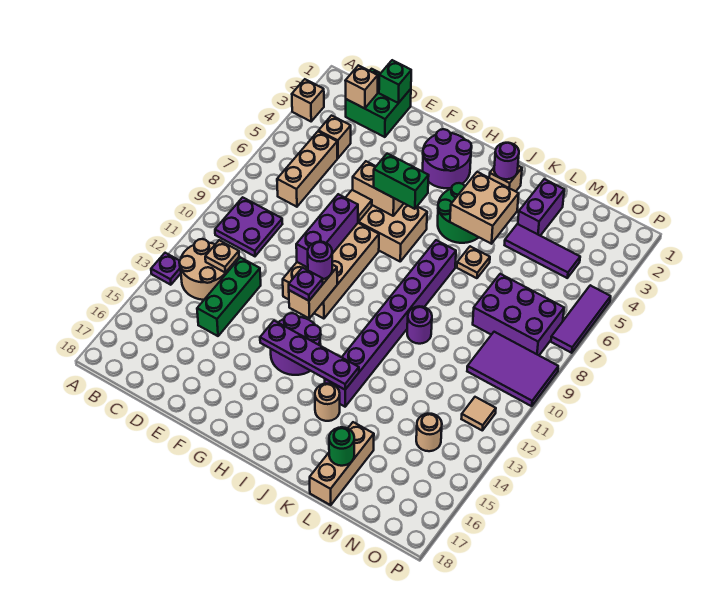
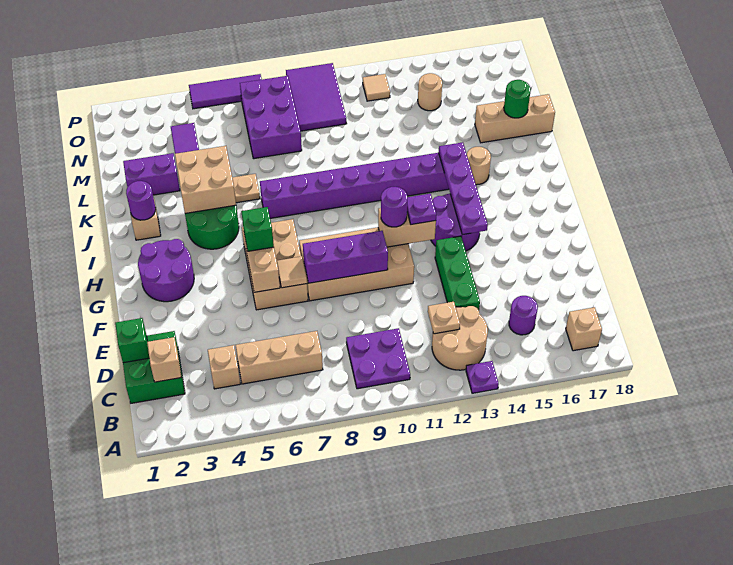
tan 1x1 brick [292,79,324,121] -> tan 1x1 brick moved to [566,307,602,351]
green 1x3 brick [197,257,261,336] -> green 1x3 brick turned to [435,236,480,310]
green 1x2 brick [374,154,429,209] -> green 1x1 brick [241,207,274,251]
purple 1x1 round brick [407,306,432,344] -> purple 1x1 round brick moved to [509,296,538,335]

